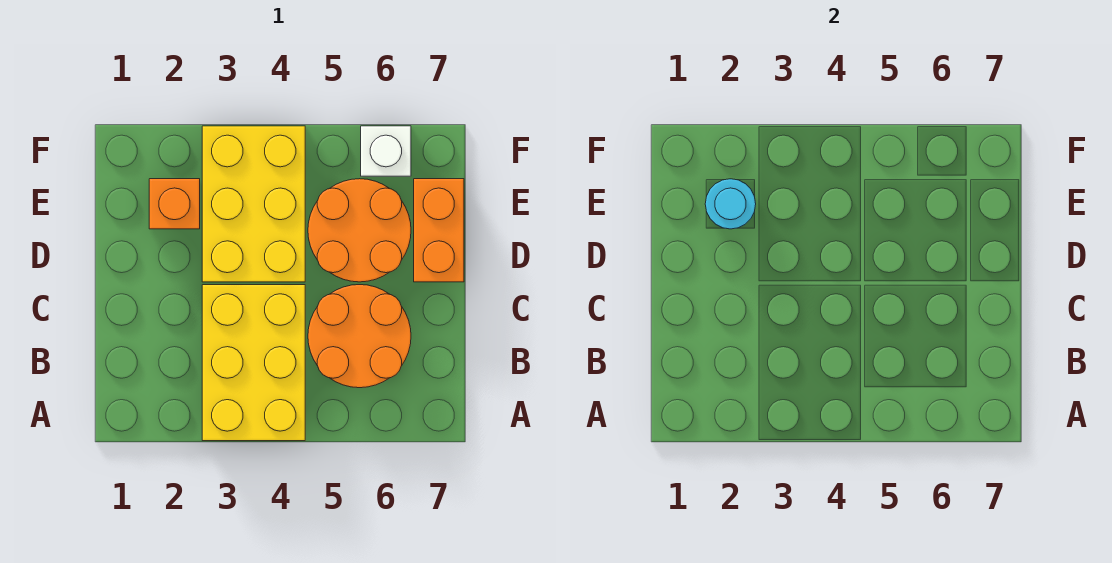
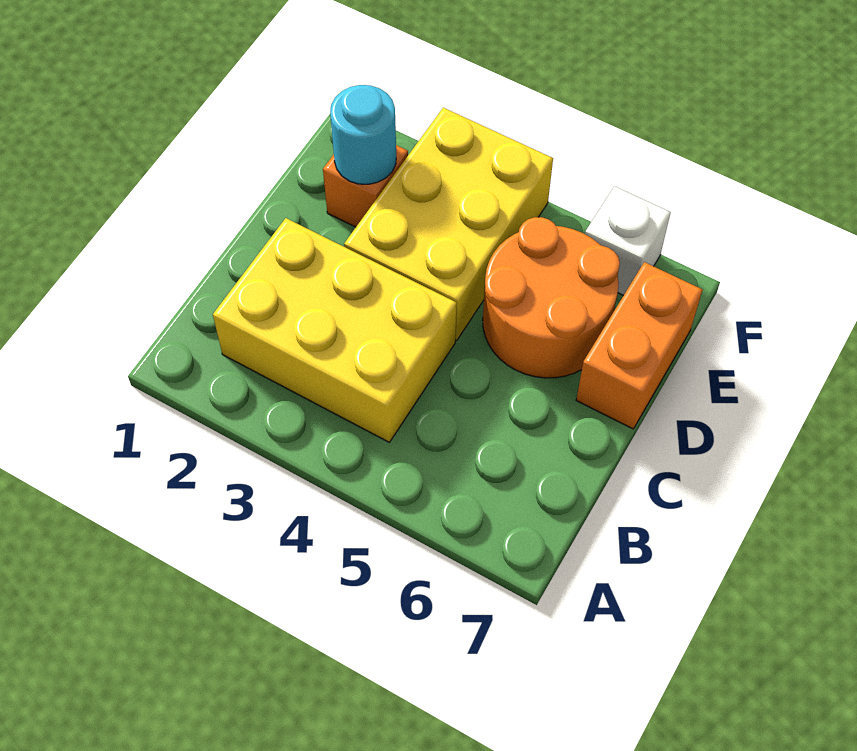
yellow 2x3 brick [202,285,305,441] -> yellow 2x3 brick turned to [213,218,457,442]
orange 2x2 round brick [308,285,411,388] -> none

